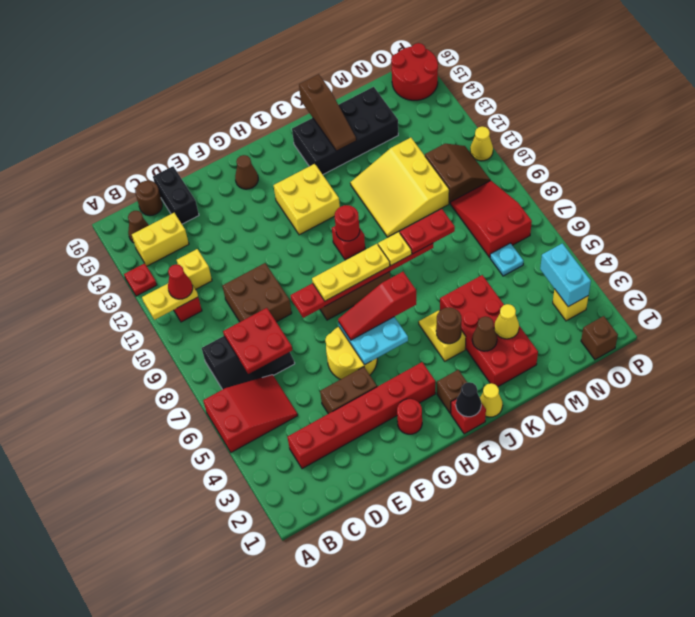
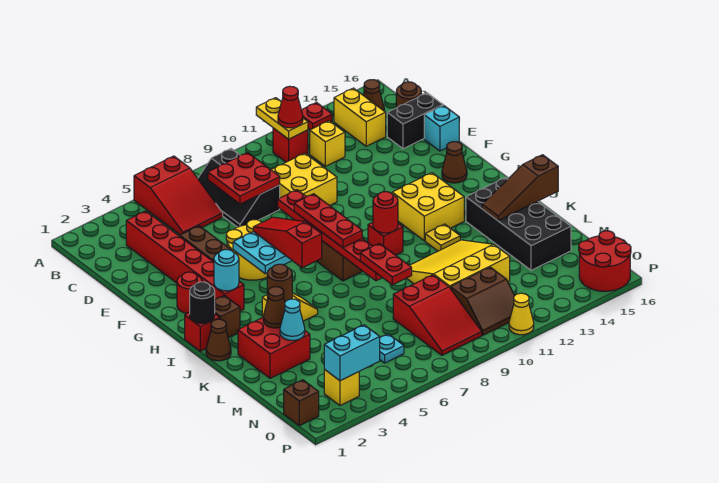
brown 2x2 brick [222,263,292,322] -> yellow 2x2 brick [271,153,337,206]
none -> cyan 1x1 brick [424,105,459,151]
yellow 1x3 plate [312,244,390,301] -> red 1x3 plate [294,194,362,248]
none -> cyan 1x1 round brick [214,249,239,291]
black 1x1 cone [456,382,481,417] -> black 1x1 round brick [190,282,215,323]
yellow 1x1 cone [480,383,503,417] -> brown 1x1 cone [206,319,231,361]
yellow 1x1 plate [378,232,412,265] -> yellow 1x1 plate moved to [425,224,460,251]
red 2x4 brick [440,275,538,387] -> red 2x2 brick [238,317,310,378]
yellow 1x1 cone [494,304,519,339] -> cyan 1x1 cone [280,299,305,340]
red 2x3 slope [451,180,532,257] -> red 2x3 slope turned to [393,275,482,355]

